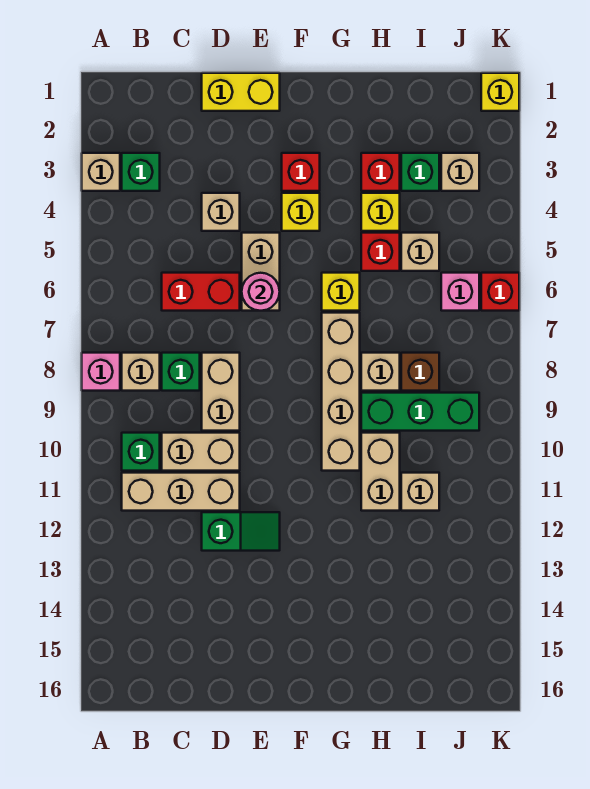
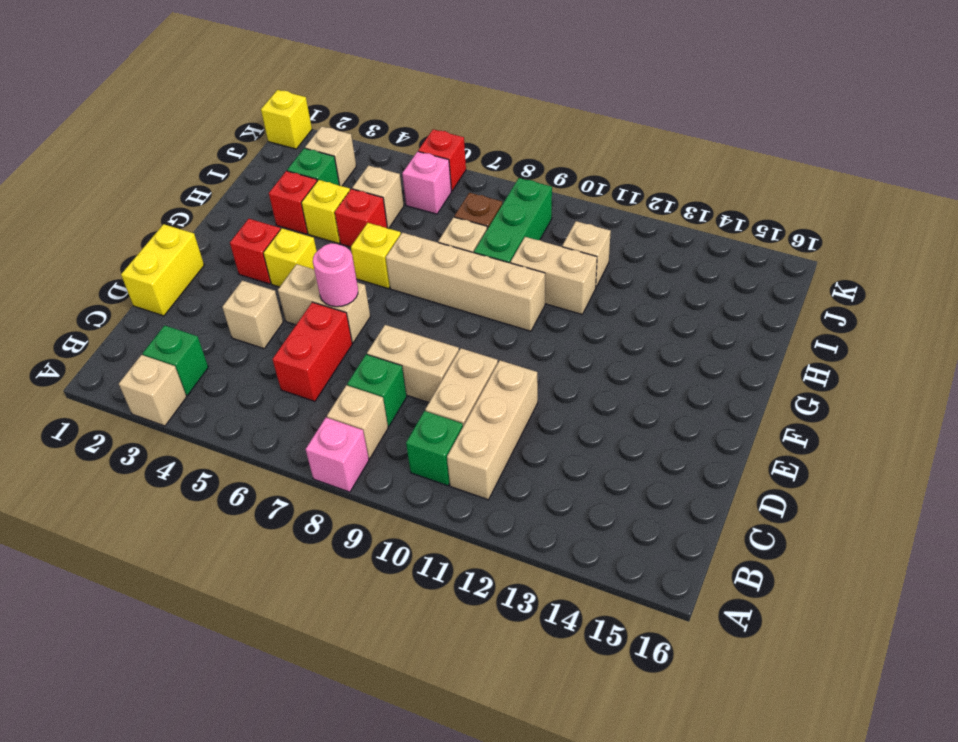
green 1x2 slope [202,512,280,551] -> none

